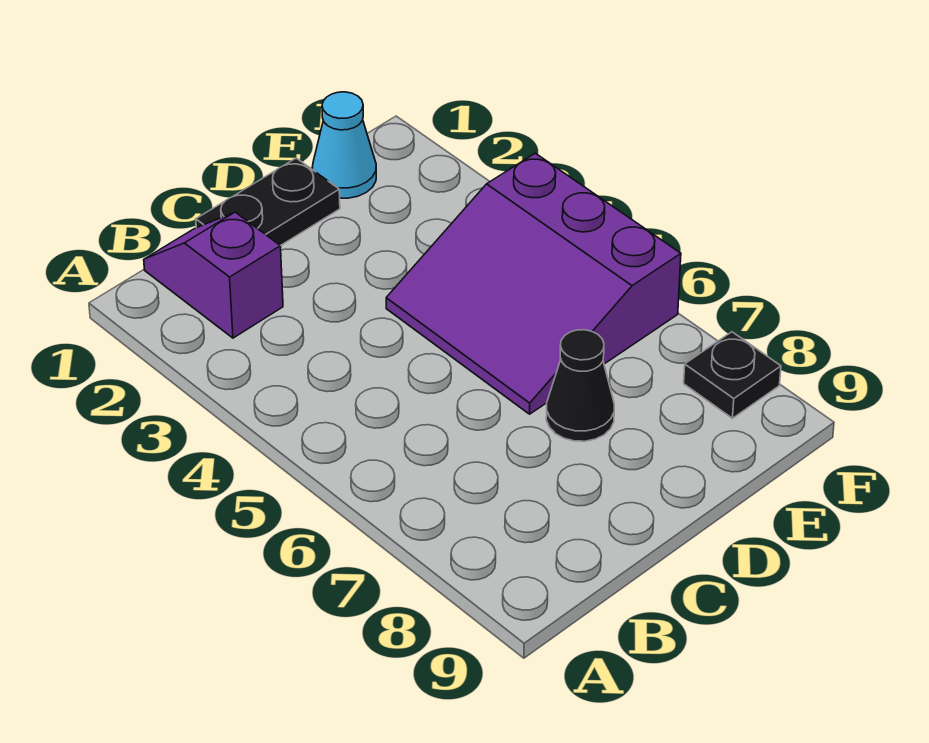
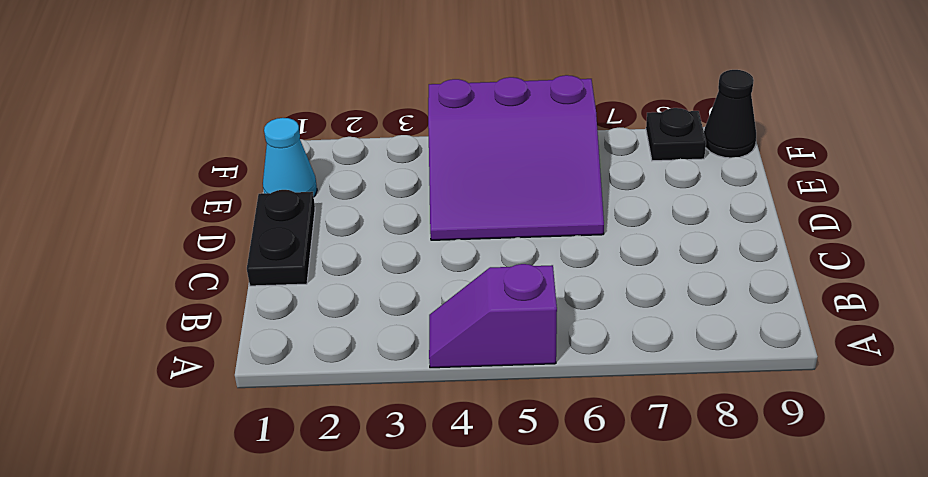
purple 1x2 slope [144,212,283,338] -> purple 1x2 slope moved to [429,264,557,368]
black 1x1 cone [546,330,614,441] -> black 1x1 cone moved to [704,70,756,158]

